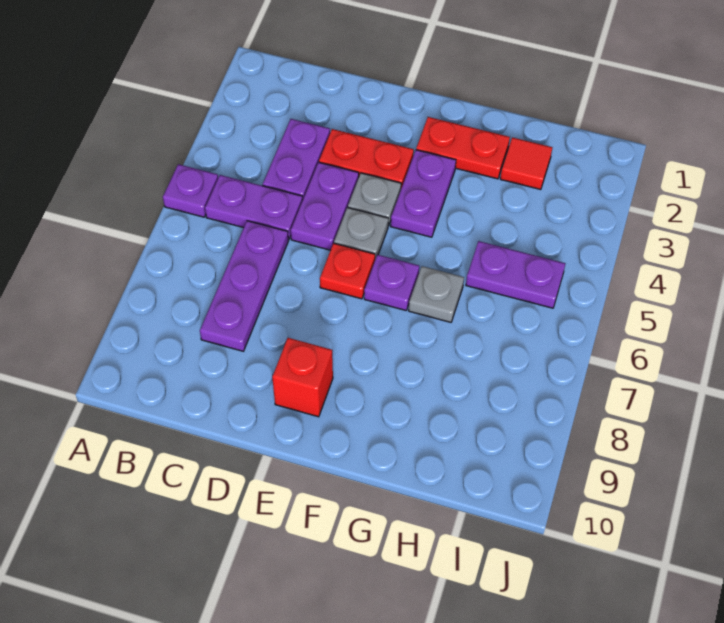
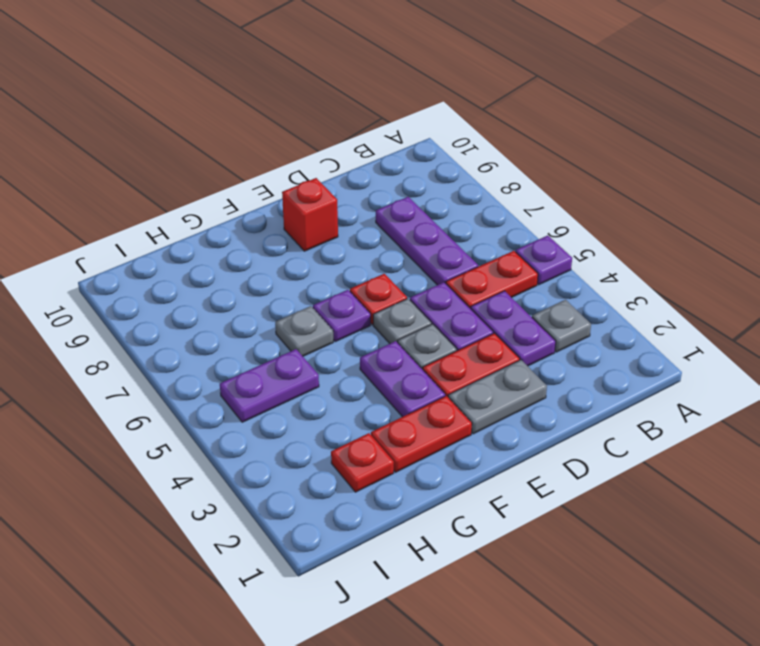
none -> grey 1x1 plate [532,300,591,352]
purple 1x2 plate [205,175,303,239] -> red 1x2 plate [446,251,538,309]
none -> grey 1x2 plate [448,360,547,434]
red 1x1 tile [500,137,553,190] -> red 1x1 plate [331,433,394,492]

